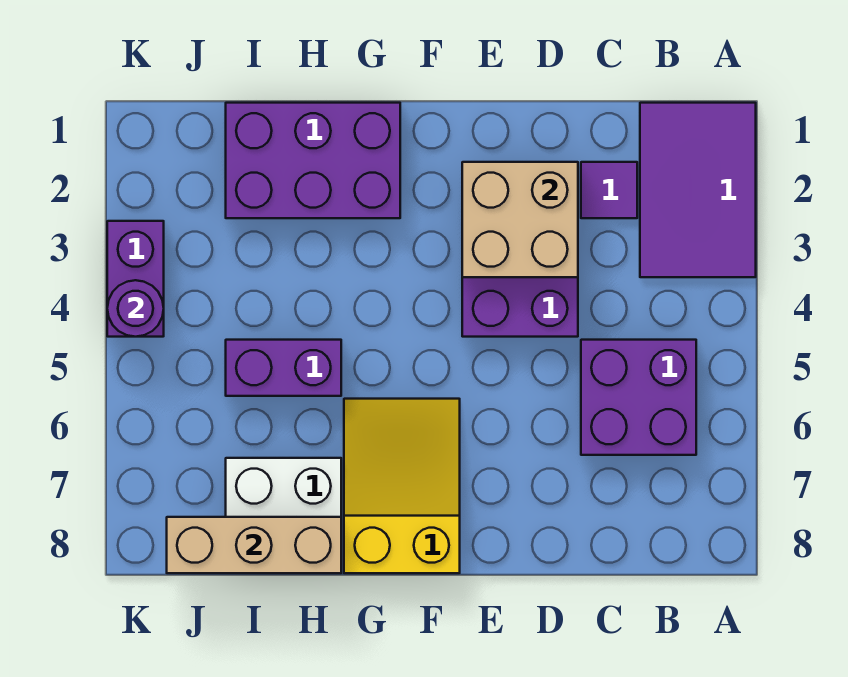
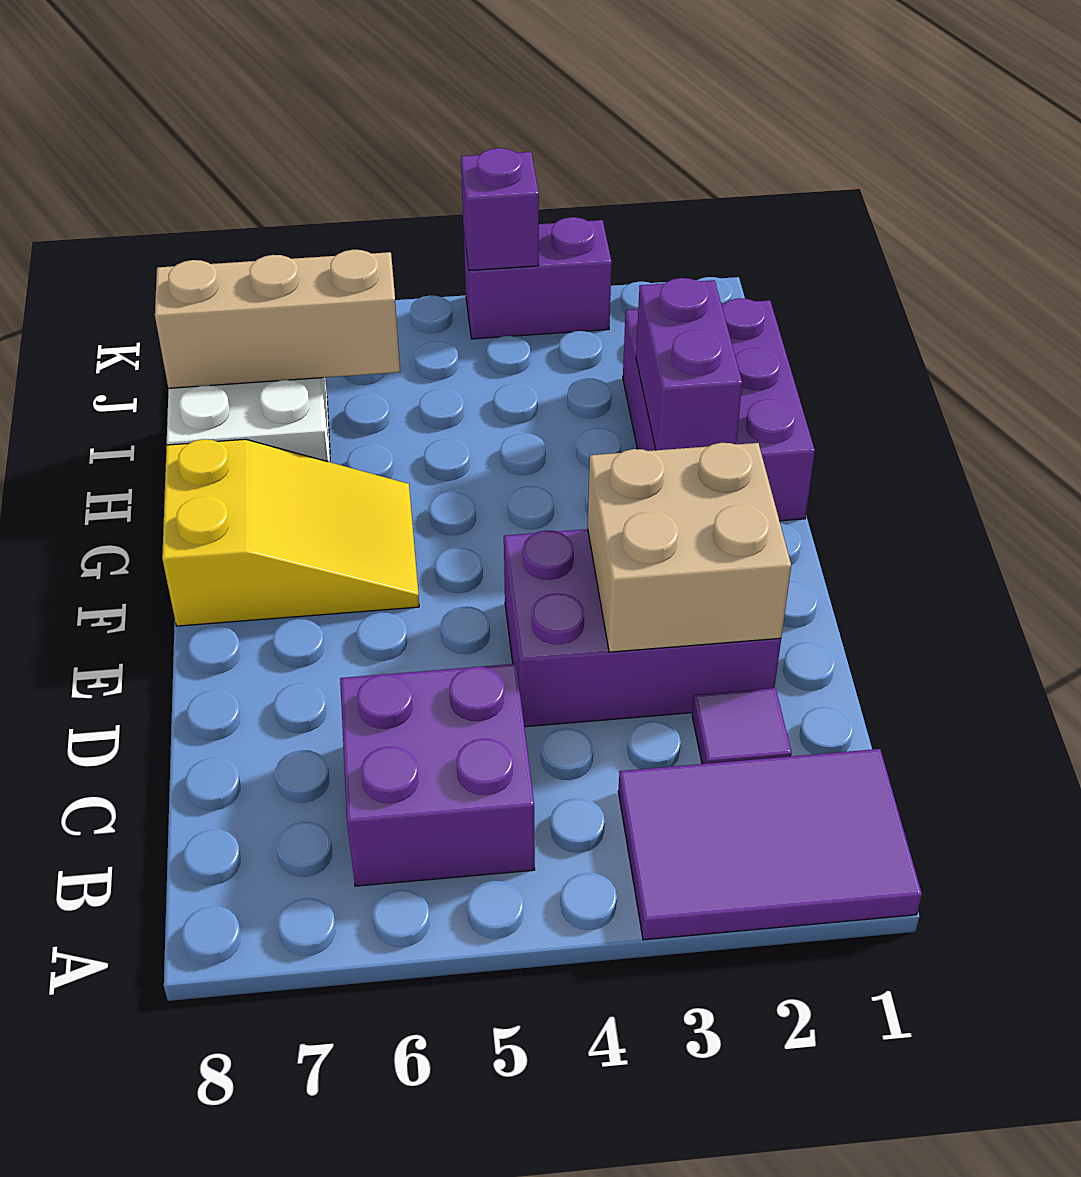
purple 1x2 brick [226,340,341,396] -> purple 1x2 brick moved to [636,278,742,450]
tan 1x3 brick [167,517,341,573] -> tan 1x3 brick turned to [155,250,400,388]
purple 1x1 round brick [107,280,164,337] -> purple 1x1 brick [461,148,539,271]

